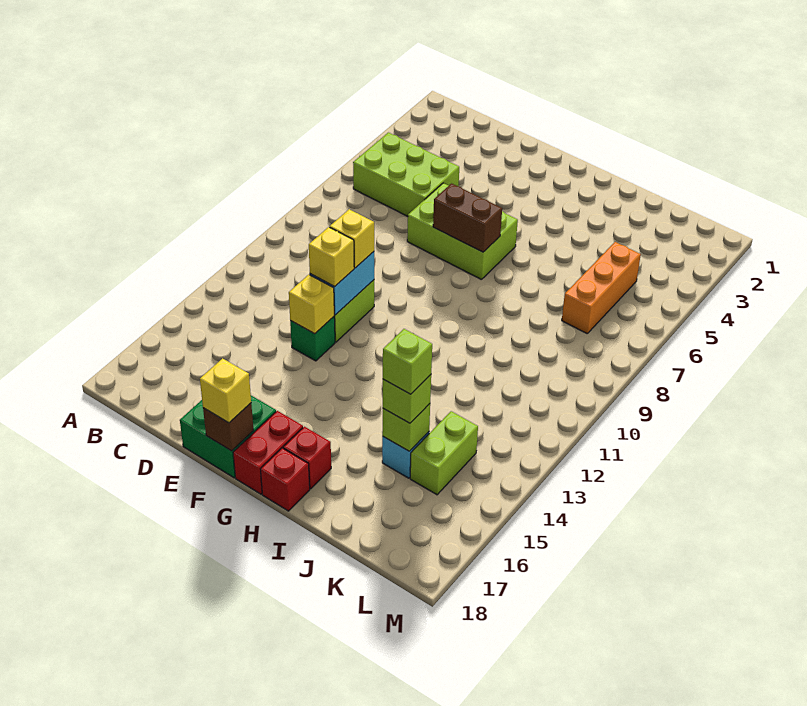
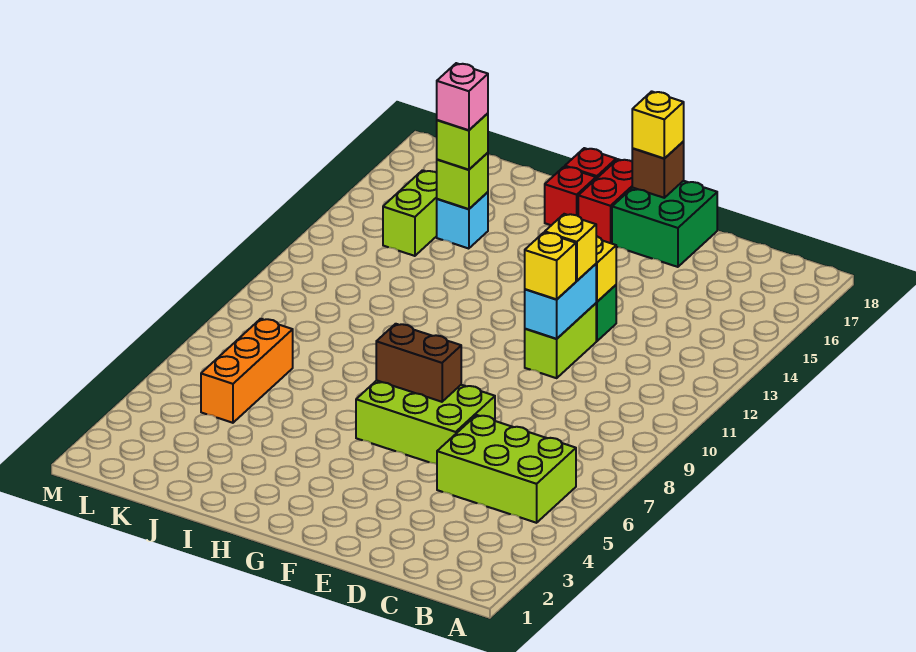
lime 1x1 brick [383,329,432,394] -> pink 1x1 brick [437,63,488,130]

